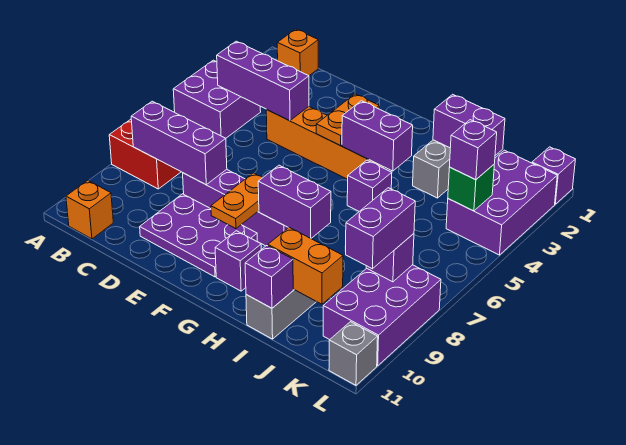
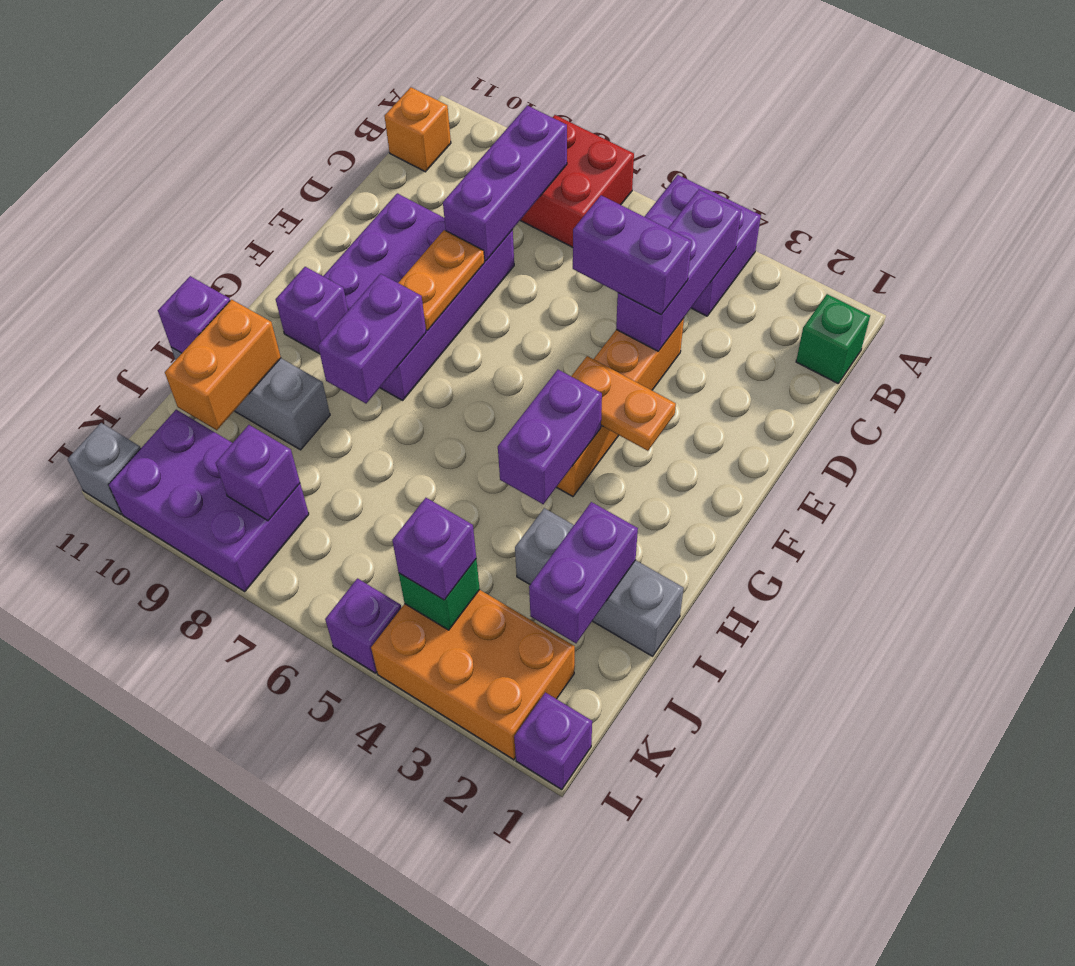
orange 1x1 brick [277,29,318,76] -> green 1x1 brick [796,294,870,383]
orange 1x2 plate [211,173,263,229] -> orange 1x2 plate turned to [399,230,485,330]
purple 1x1 brick [347,160,392,211] -> purple 1x1 brick moved to [325,579,401,673]
purple 2x3 brick [446,150,557,255] -> orange 2x3 brick [371,590,575,760]
purple 1x2 brick [345,188,415,269] -> purple 1x2 brick moved to [573,195,692,314]

